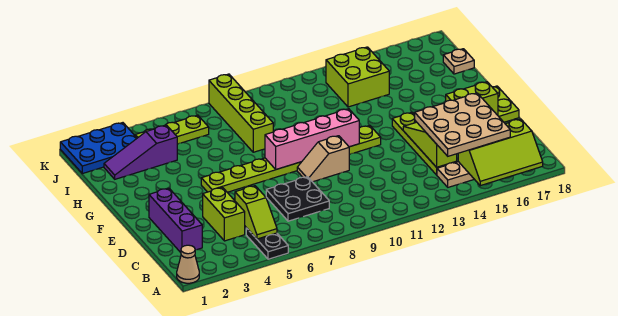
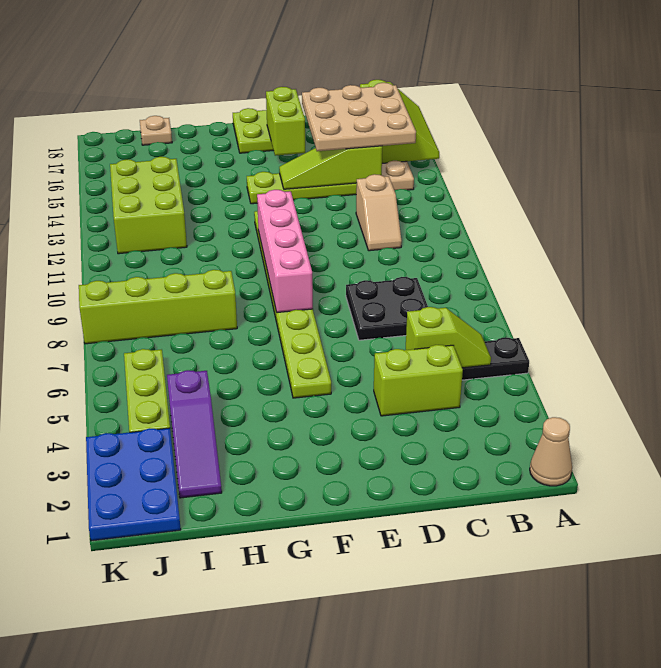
purple 1x3 brick [149,188,202,253] -> none
tan 1x2 slope [297,136,350,182] -> tan 1x2 slope moved to [356,174,402,251]
lime 2x2 brick [326,47,389,107] -> lime 2x3 brick [110,157,187,254]

